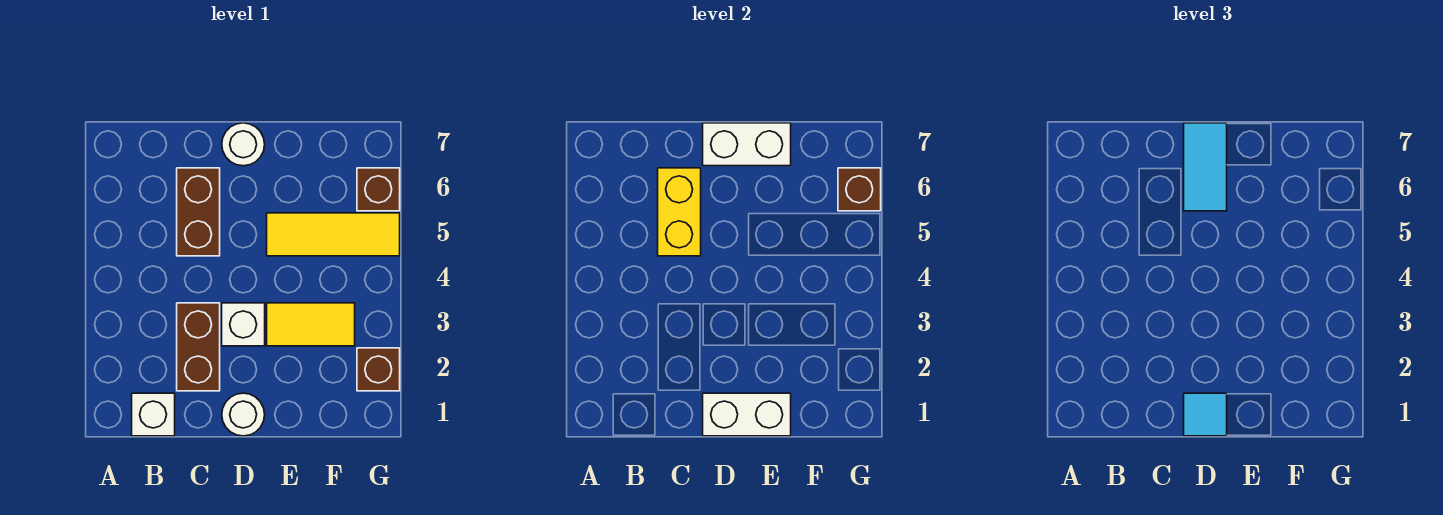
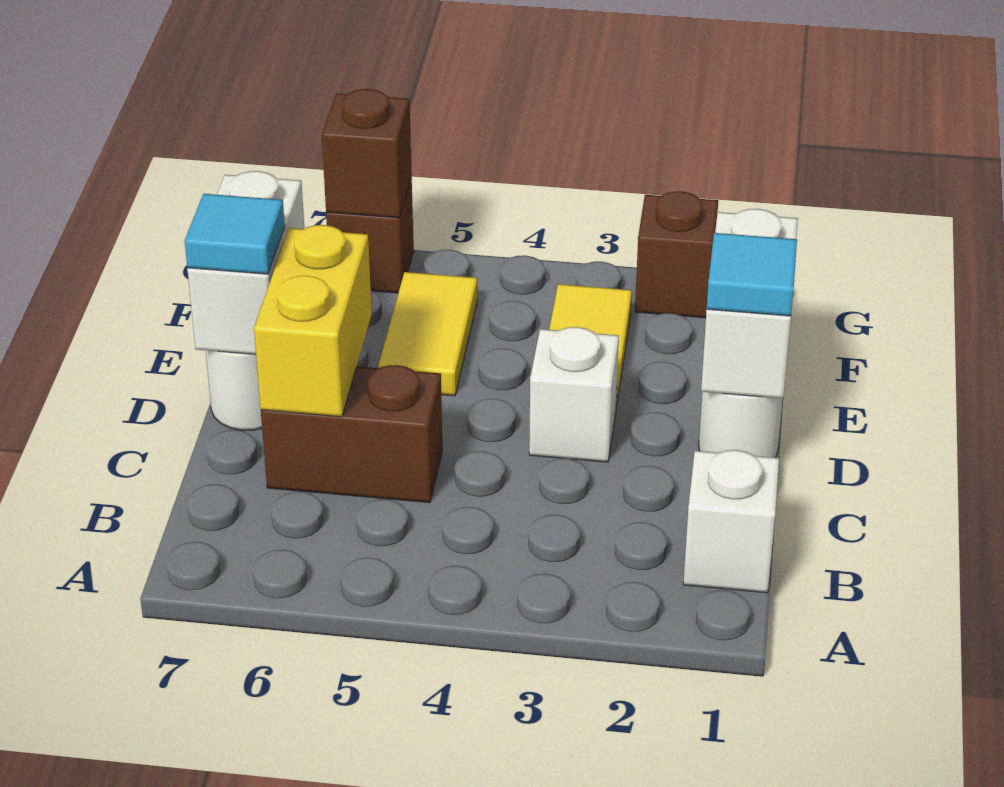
brown 1x2 brick [177,303,220,391] -> none
yellow 1x2 brick [658,168,701,256] -> yellow 1x2 brick turned to [254,225,372,417]
cyan 1x2 tile [1184,123,1227,211] -> cyan 1x1 tile [185,194,285,274]
yellow 1x3 tile [267,213,400,256] -> yellow 1x2 tile [378,272,477,396]

